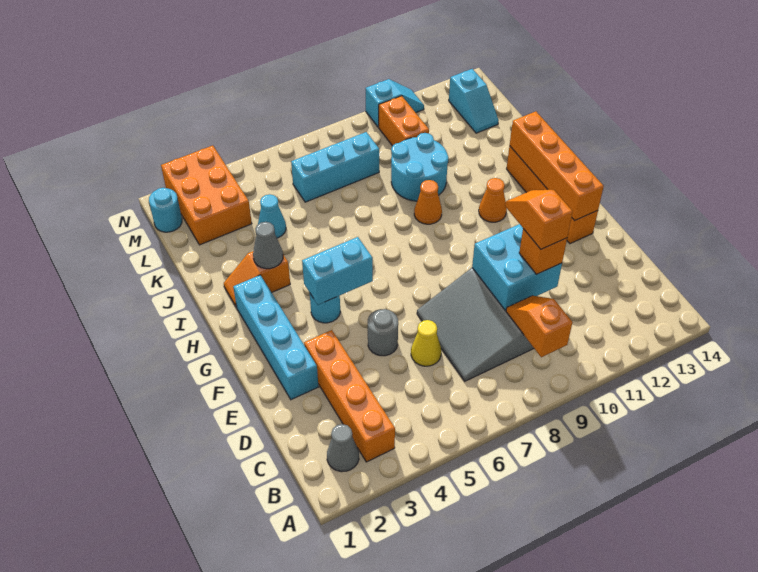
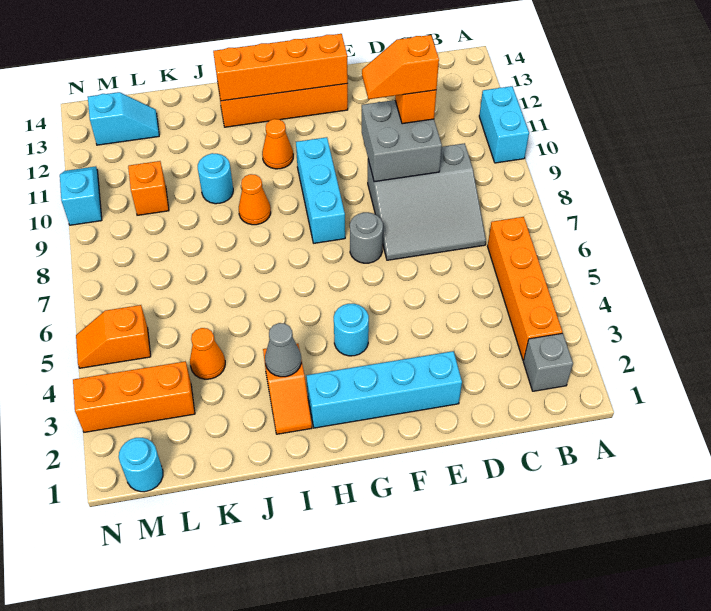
grey 1x1 cone [327,424,359,472] -> grey 1x1 brick [523,333,573,391]
orange 1x4 brick [304,330,395,462] -> orange 1x4 brick turned to [487,217,562,360]
orange 1x2 slope [506,296,573,357] -> orange 1x2 slope moved to [76,305,151,368]
yellow 1x1 cone [411,320,441,366] -> none
cyan 2x2 brick [472,224,562,310] -> grey 2x2 brick [362,100,442,182]
grey 1x1 round brick [368,309,398,356] -> grey 1x1 round brick moved to [350,212,383,263]
cyan 1x2 brick [302,237,373,305] -> cyan 1x2 brick moved to [479,86,529,163]
cyan 2x2 round brick [391,133,448,201] -> cyan 1x1 round brick [198,153,233,204]
cyan 1x1 cone [258,194,286,238] -> orange 1x1 cone [190,328,225,379]
orange 2x3 brick [161,146,252,245] -> orange 1x3 brick [73,361,195,432]
cyan 1x3 brick [291,132,379,202] -> cyan 1x3 brick moved to [296,137,345,243]
orange 1x2 brick [379,96,429,146] -> orange 1x1 brick [128,161,169,215]

